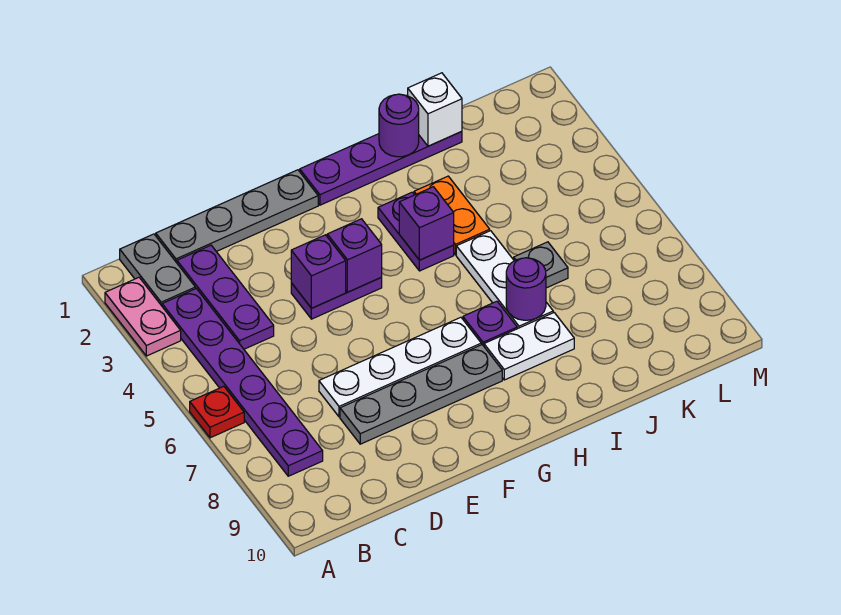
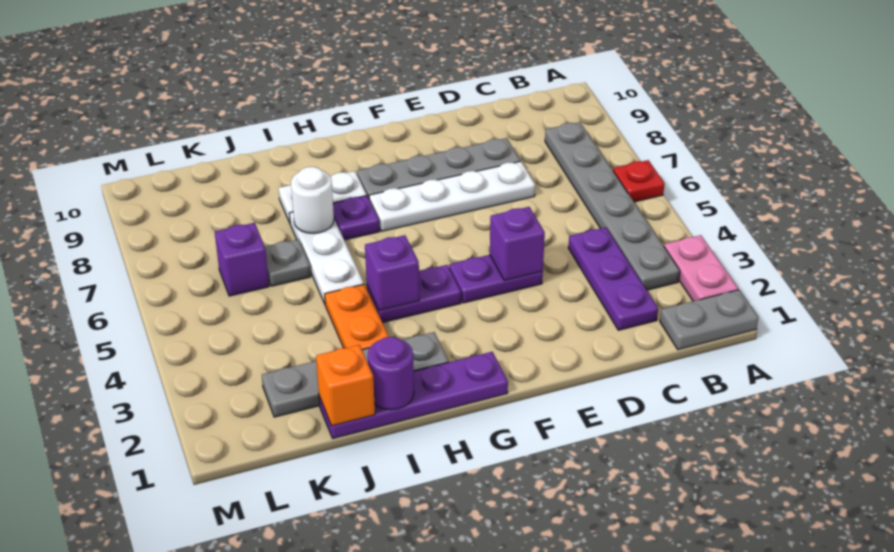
grey 1x2 plate [120,234,195,306] -> grey 1x2 plate turned to [660,290,759,350]
purple 1x6 plate [162,289,323,476] -> grey 1x6 plate [545,122,680,290]
grey 1x4 plate [156,170,318,263] -> grey 1x4 plate moved to [262,332,449,417]
purple 1x1 brick [327,219,382,292] -> purple 1x1 brick moved to [215,223,269,296]
purple 1x2 plate [378,192,454,271] -> purple 1x2 plate turned to [367,265,461,323]
purple 1x1 round brick [506,258,546,320] -> white 1x1 round brick [291,167,334,233]
white 1x1 brick [408,73,462,146] -> orange 1x1 brick [316,345,375,426]

